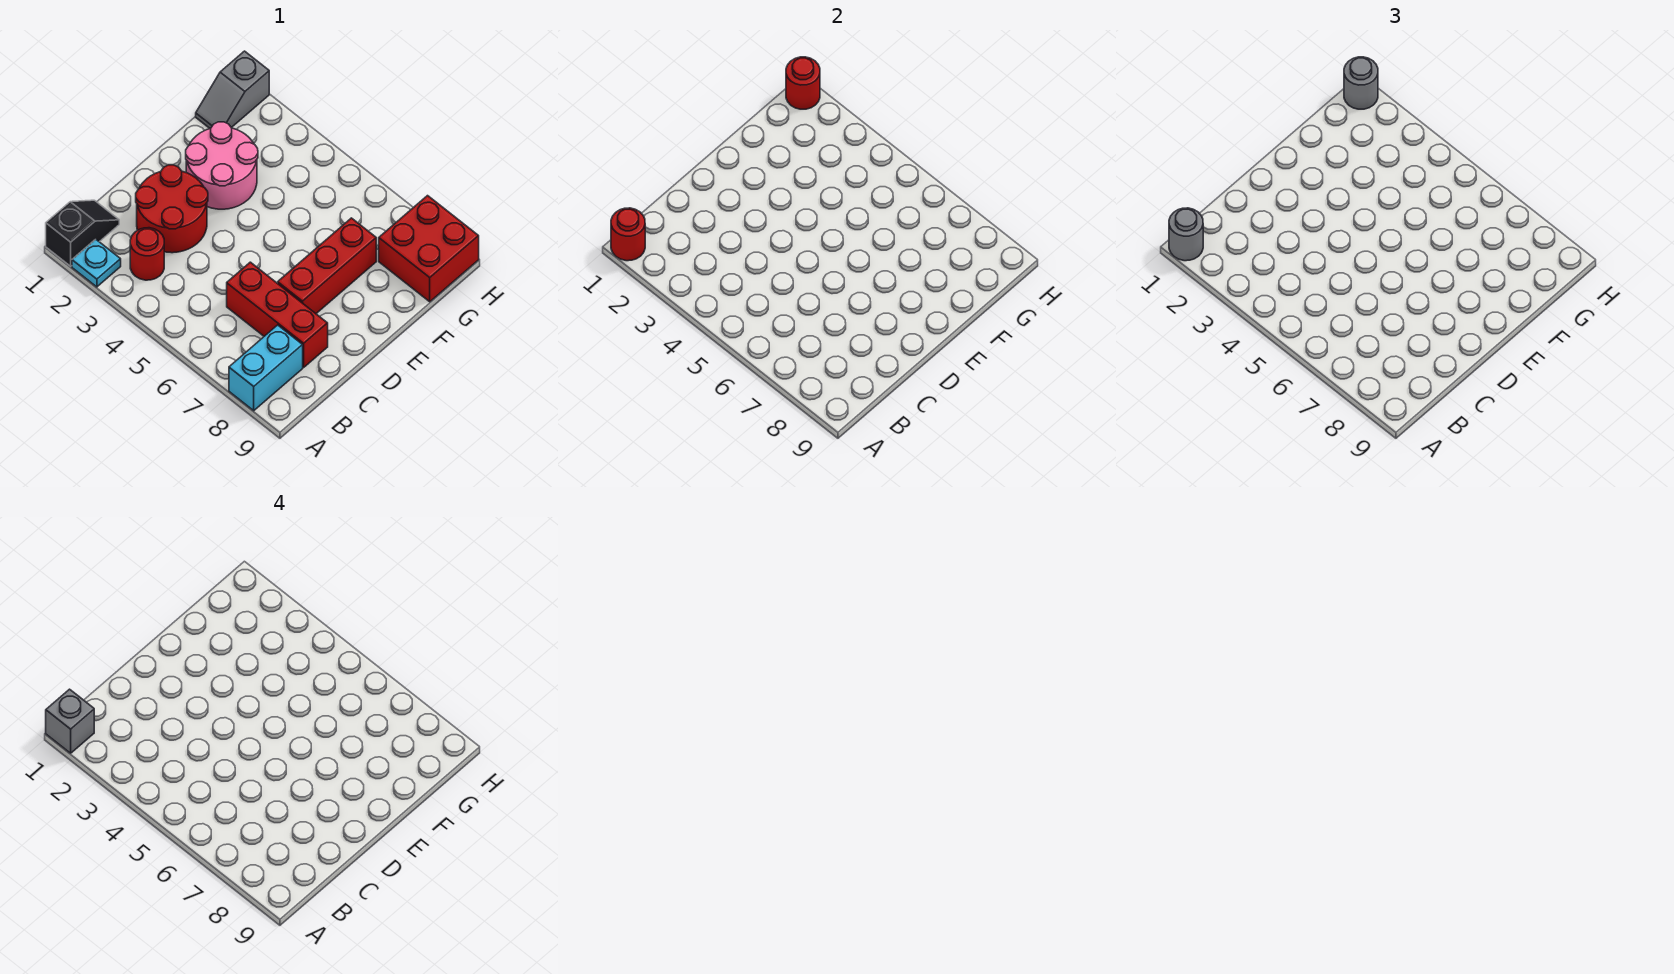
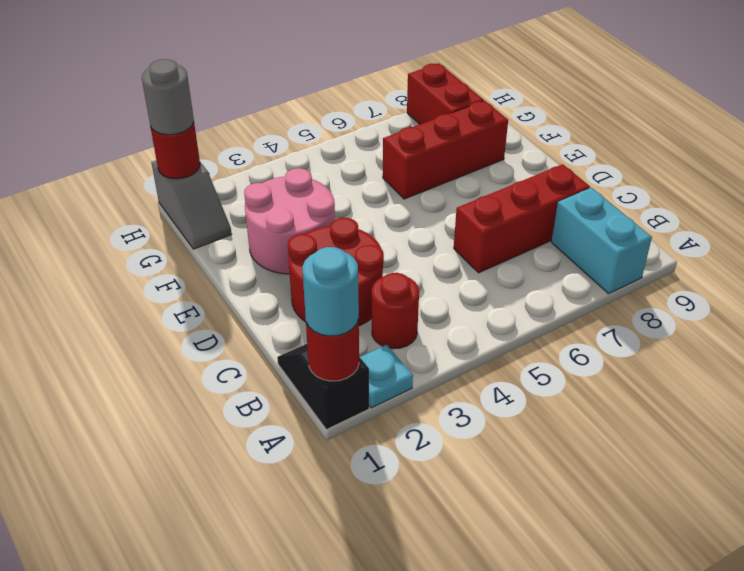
grey 1x1 round brick [1169,208,1203,261] -> cyan 1x1 round brick [302,247,359,336]
grey 1x1 brick [46,689,94,753] -> none
red 1x3 brick [278,218,376,314] -> red 1x3 brick turned to [383,101,508,199]
red 2x2 brick [379,196,479,302] -> red 1x2 brick [407,63,484,124]

